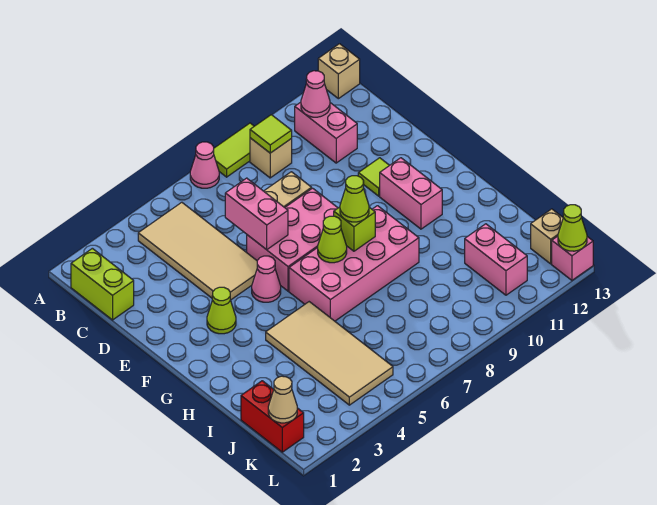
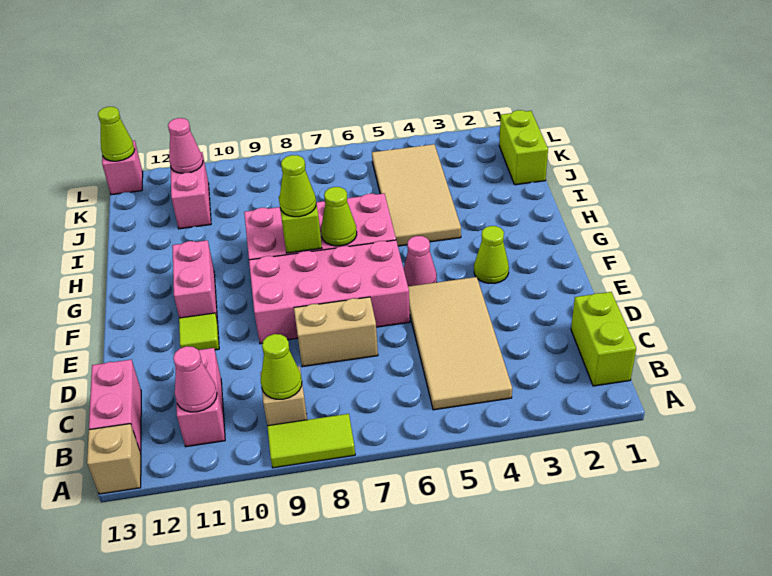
pink 1x1 cone [190,142,219,188] -> pink 1x1 cone moved to [168,118,203,173]
lime 1x1 tile [250,115,292,153] -> lime 1x1 cone [261,334,302,399]
pink 1x2 brick [225,178,288,250] -> pink 1x2 brick moved to [89,360,141,453]
pink 2x3 brick [247,188,338,291] -> pink 2x4 brick [249,240,410,344]
red 1x2 brick [241,381,304,452] -> lime 1x2 brick [499,110,548,185]
tan 1x1 cone [268,376,297,423] -> none
tan 1x1 brick [531,209,563,264] -> none

